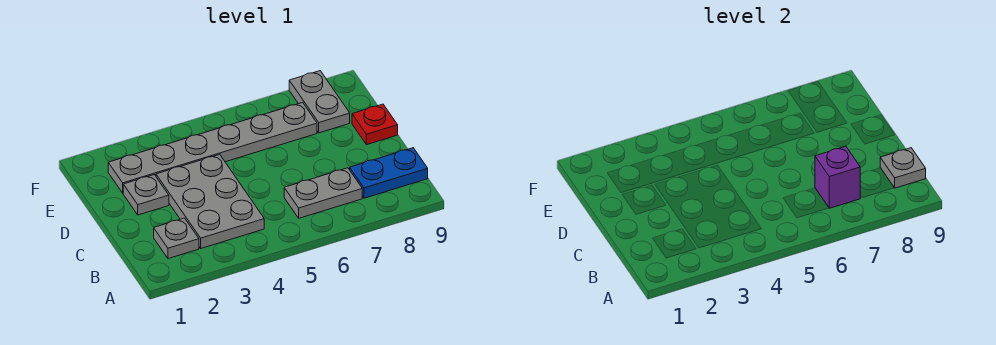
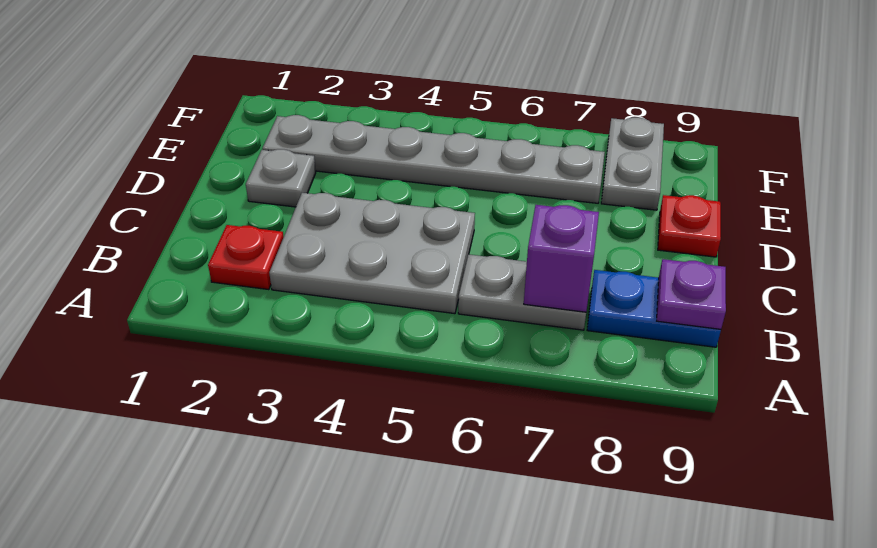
grey 1x1 plate [154,218,199,259] -> red 1x1 plate [208,225,284,290]
grey 2x3 plate [156,154,264,248] -> grey 2x3 plate turned to [269,193,475,314]
grey 1x1 plate [880,148,926,188] -> purple 1x1 plate [657,259,726,329]

